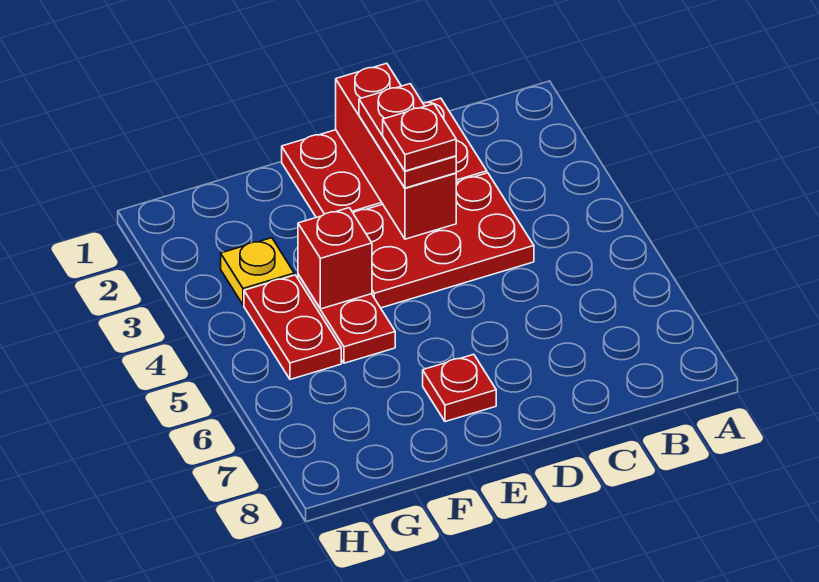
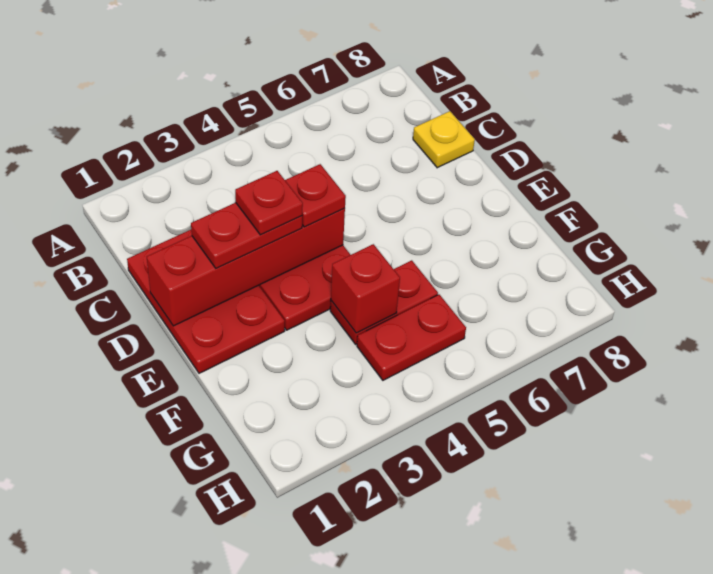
red 1x3 brick [336,63,456,239] -> red 1x4 brick [147,208,345,326]
red 1x1 plate [423,354,496,422] -> red 1x1 plate moved to [285,164,346,227]
yellow 1x1 plate [221,238,294,305] -> yellow 1x1 plate moved to [413,111,475,168]

